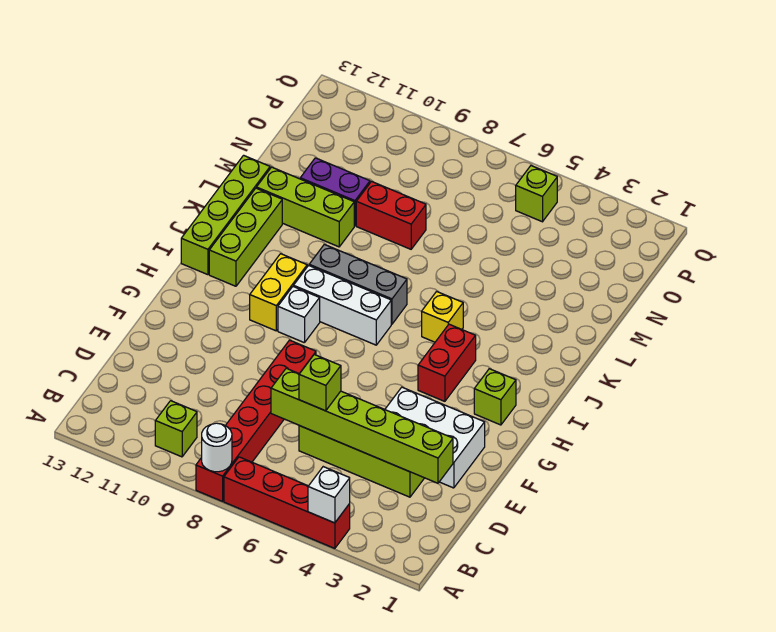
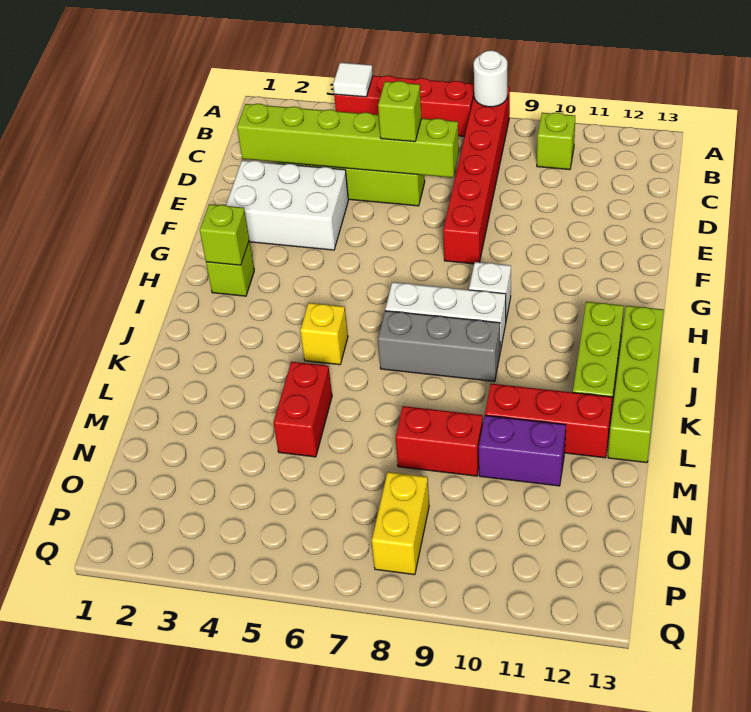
white 1x1 brick [308,467,350,523] -> white 1x1 tile [333,63,373,97]
red 1x2 brick [418,324,476,401] -> red 1x2 brick moved to [273,362,332,457]
yellow 1x2 brick [250,254,307,331] -> yellow 1x2 brick moved to [372,472,429,575]
lime 1x3 brick [257,167,354,247] -> red 1x3 brick [485,384,612,458]
lime 1x1 brick [516,166,557,222] -> lime 1x1 brick moved to [200,204,249,265]

